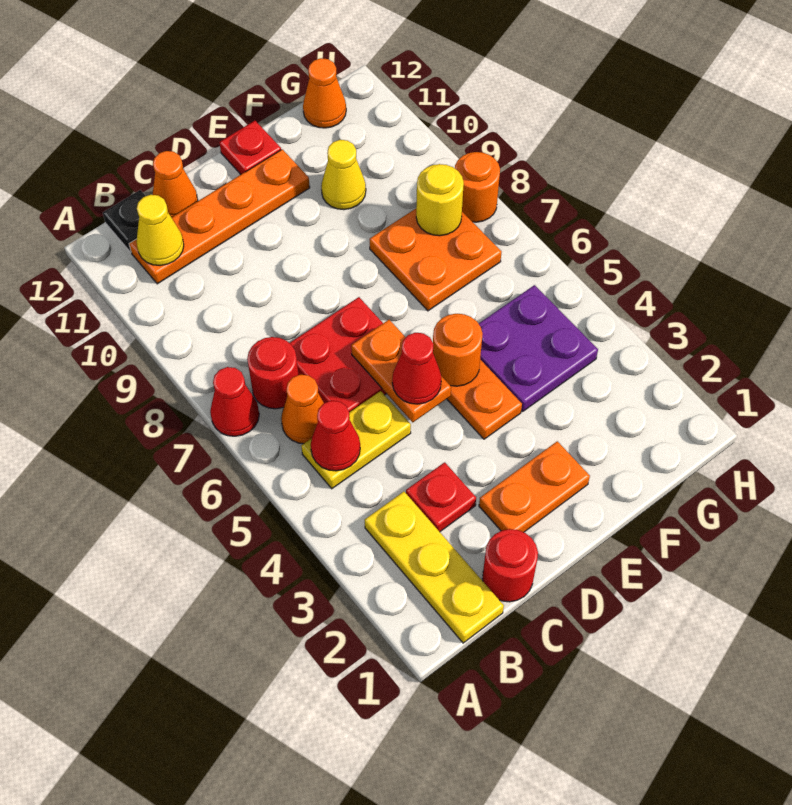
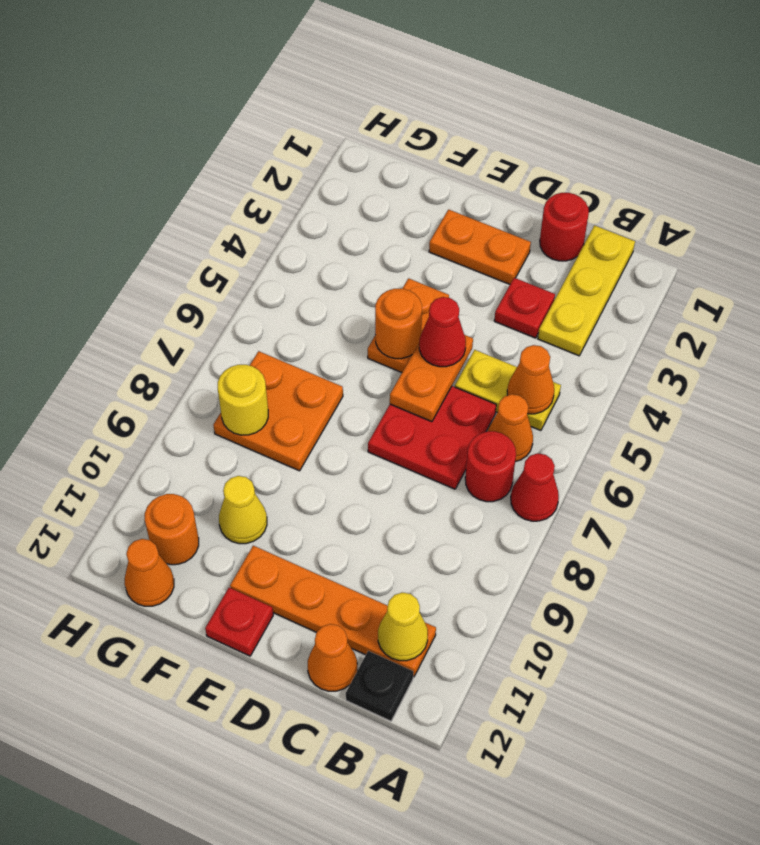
red 1x1 cone [311,401,360,471] -> orange 1x1 cone [507,345,554,414]
purple 2x2 plate [479,285,598,411] -> none
orange 1x1 round brick [455,152,500,222] -> orange 1x1 round brick moved to [144,494,199,565]

